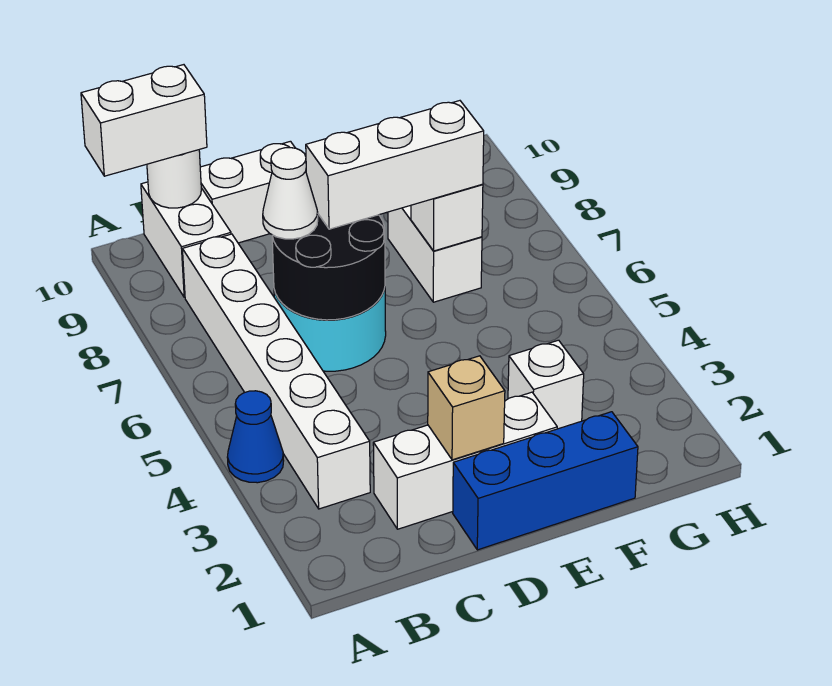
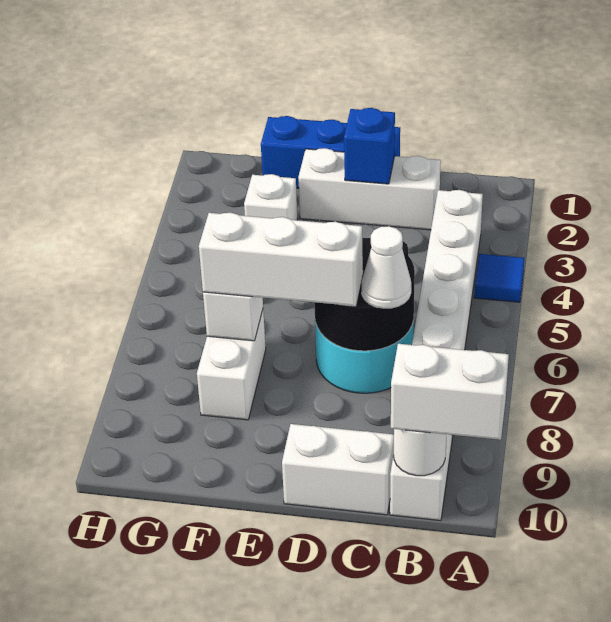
blue 1x1 cone [227,391,284,483] -> blue 1x1 tile [474,254,524,302]
tan 1x1 brick [428,356,505,460] -> blue 1x1 brick [344,108,395,184]

